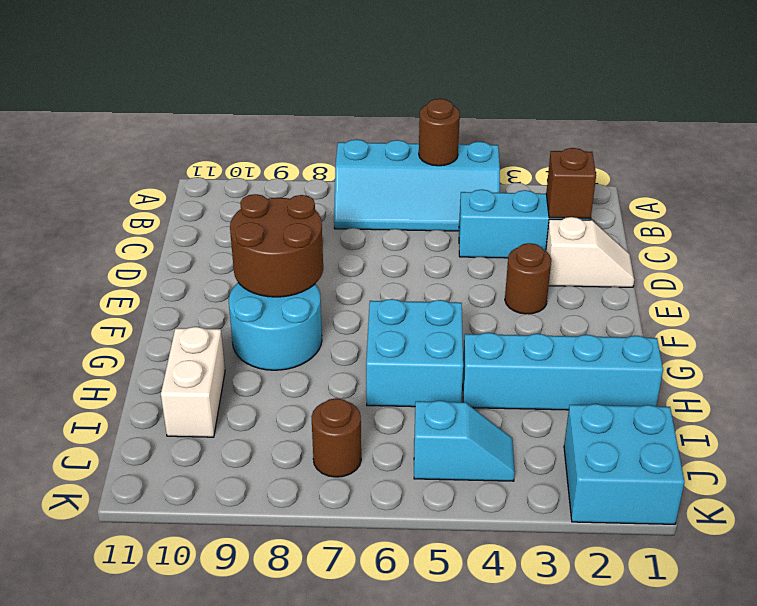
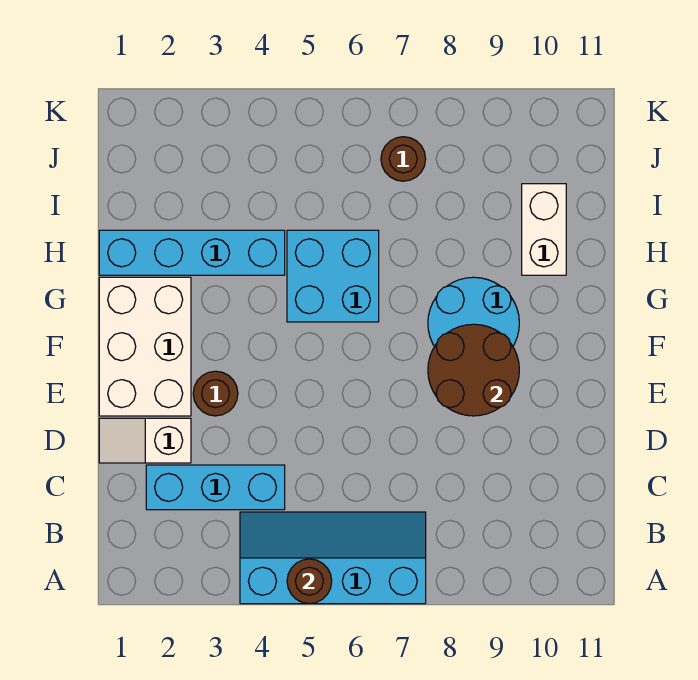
brown 1x1 brick [546,148,596,218] -> none
none -> white 2x3 brick [99,277,191,416]
cyan 2x2 brick [564,404,685,524] -> none
cyan 1x2 slope [414,400,515,481] -> none

